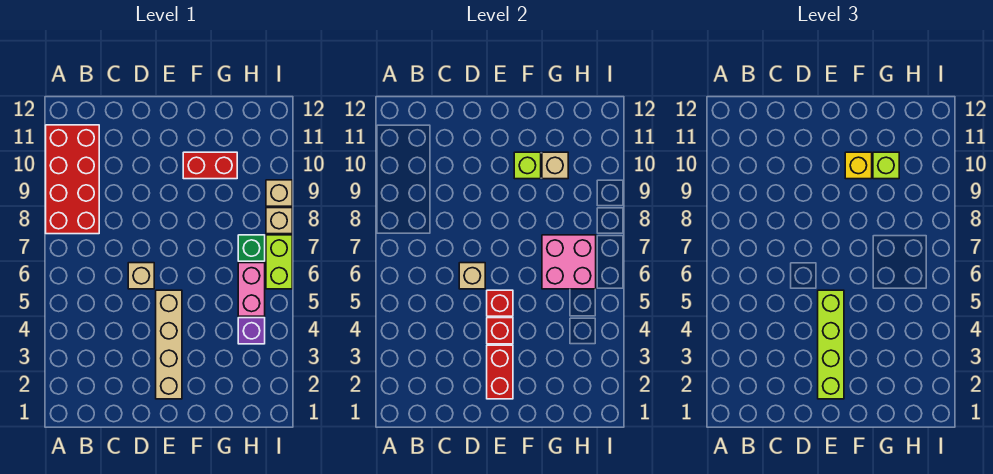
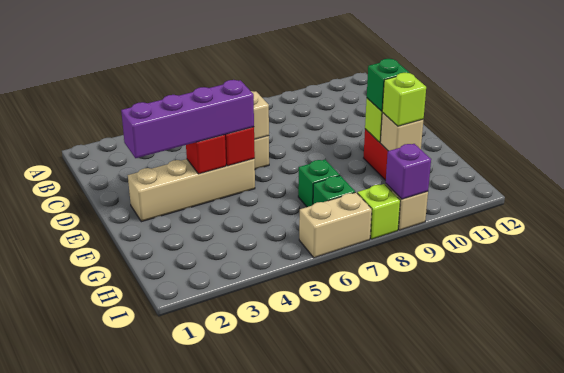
red 2x4 brick [46,125,99,234] -> none
red 1x2 brick [487,345,513,399] -> none
lime 1x4 brick [818,290,844,399] -> purple 1x4 brick [121,80,254,158]
yellow 1x1 brick [845,152,872,179] -> green 1x1 brick [367,59,409,111]
pink 2x2 brick [542,235,596,289] -> none
none -> green 1x1 brick [298,160,340,207]
purple 1x1 brick [238,318,265,344] -> purple 1x1 brick moved to [386,144,431,199]
pink 1x2 brick [238,263,265,316] -> none
lime 1x2 brick [266,235,292,289] -> tan 1x2 brick [299,192,372,258]
tan 1x1 brick [266,208,292,234] -> lime 1x1 brick [357,184,400,239]

